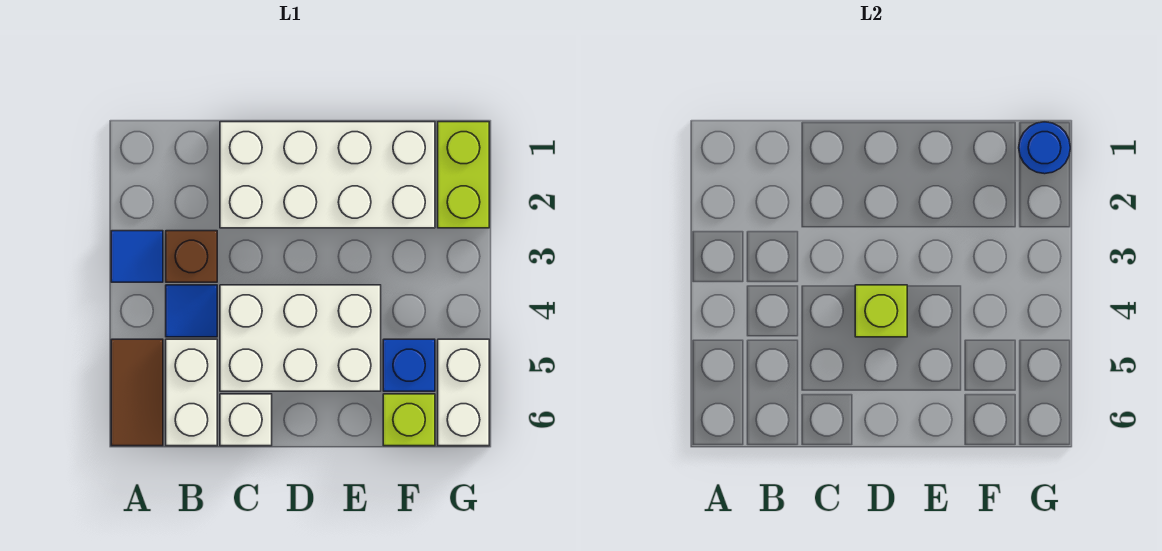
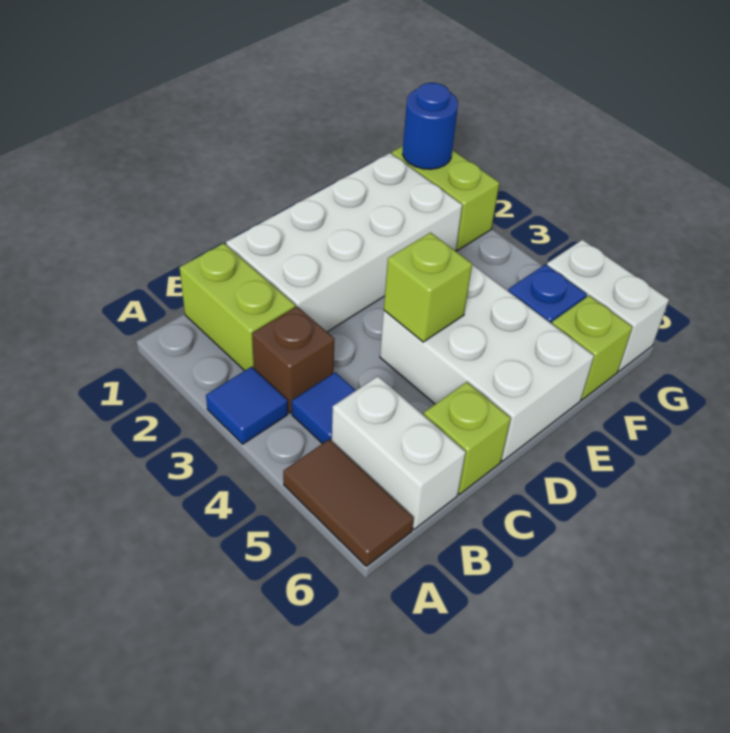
none -> lime 1x2 brick [180,243,295,371]
white 2x3 brick [220,285,381,391] -> white 2x3 brick turned to [380,264,594,461]
white 1x1 brick [220,394,272,446] -> lime 1x1 brick [424,382,511,494]

